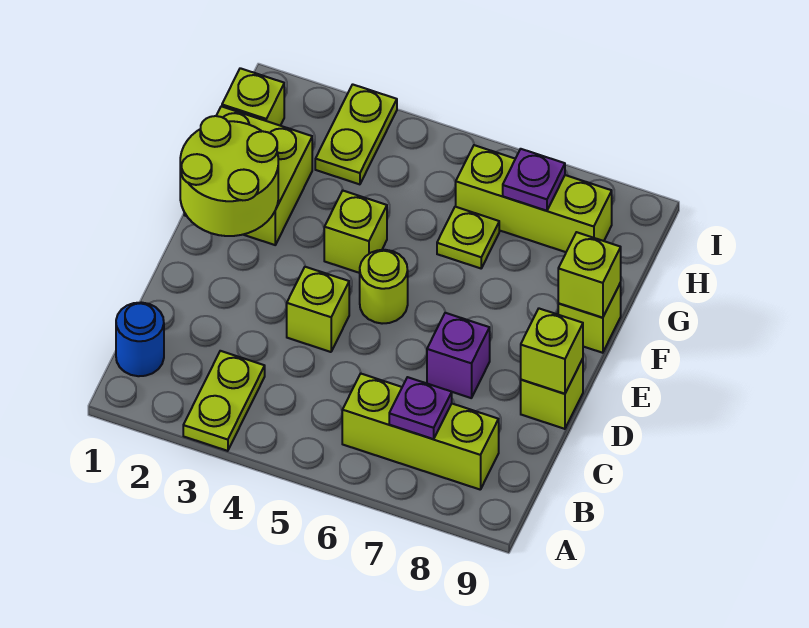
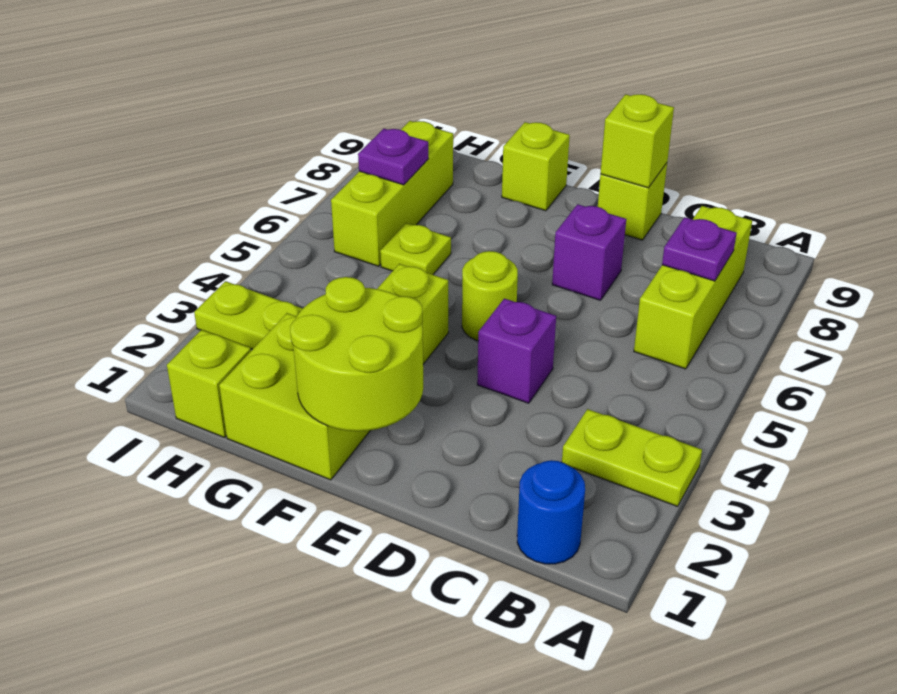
lime 1x1 brick [287,267,349,352] -> purple 1x1 brick [477,299,556,403]
lime 1x1 brick [558,232,621,318] -> none

